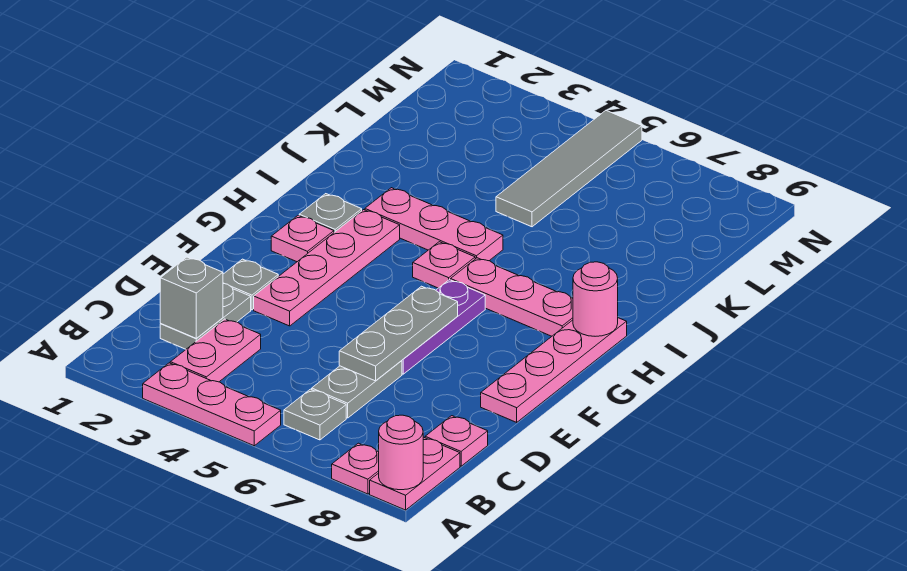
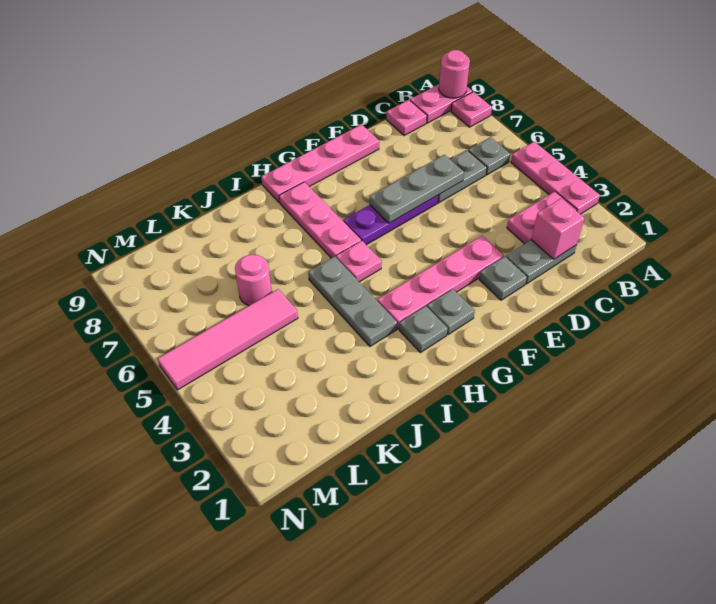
grey 1x1 brick [160,257,223,338] -> pink 1x1 brick [531,198,585,259]
pink 1x1 plate [271,216,334,262] -> grey 1x1 plate [427,289,475,335]
pink 1x1 round brick [573,262,618,336] -> pink 1x1 round brick moved to [235,255,272,305]
pink 1x3 plate [365,188,503,261] -> grey 1x3 plate [308,256,397,346]
grey 1x4 tile [496,111,642,227] -> pink 1x4 tile [158,289,298,390]

